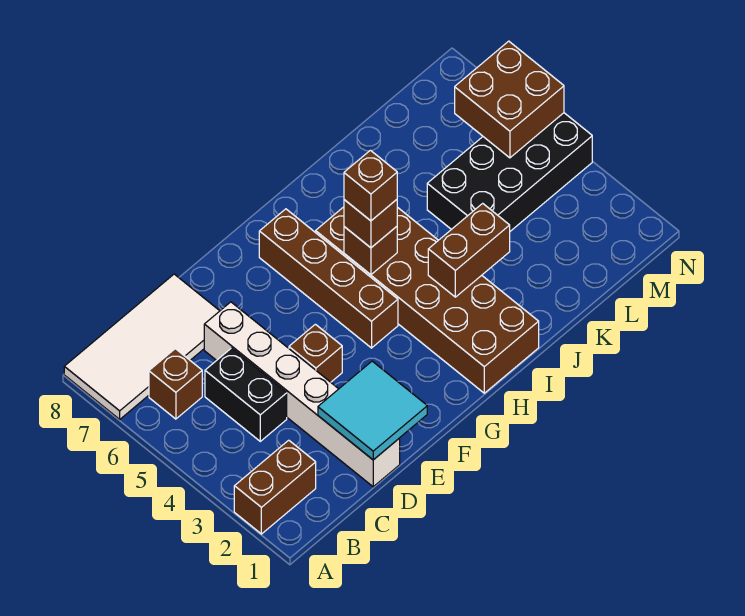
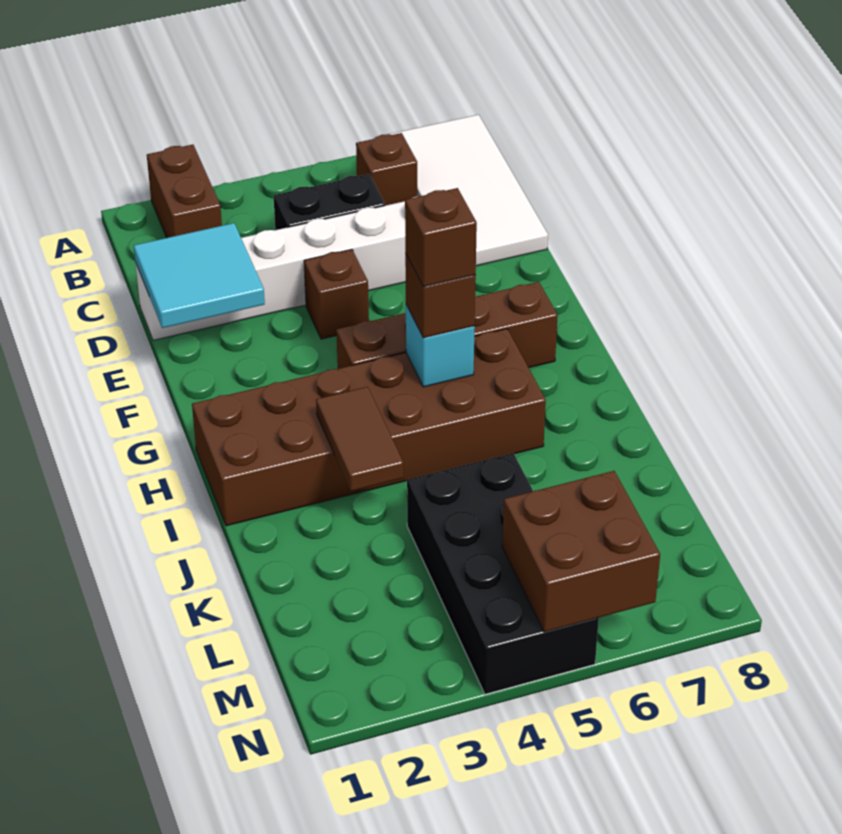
brown 1x1 brick [344,227,397,275] -> cyan 1x1 brick [405,305,475,387]
brown 1x2 brick [428,203,510,297] -> brown 1x2 tile [316,387,404,491]

